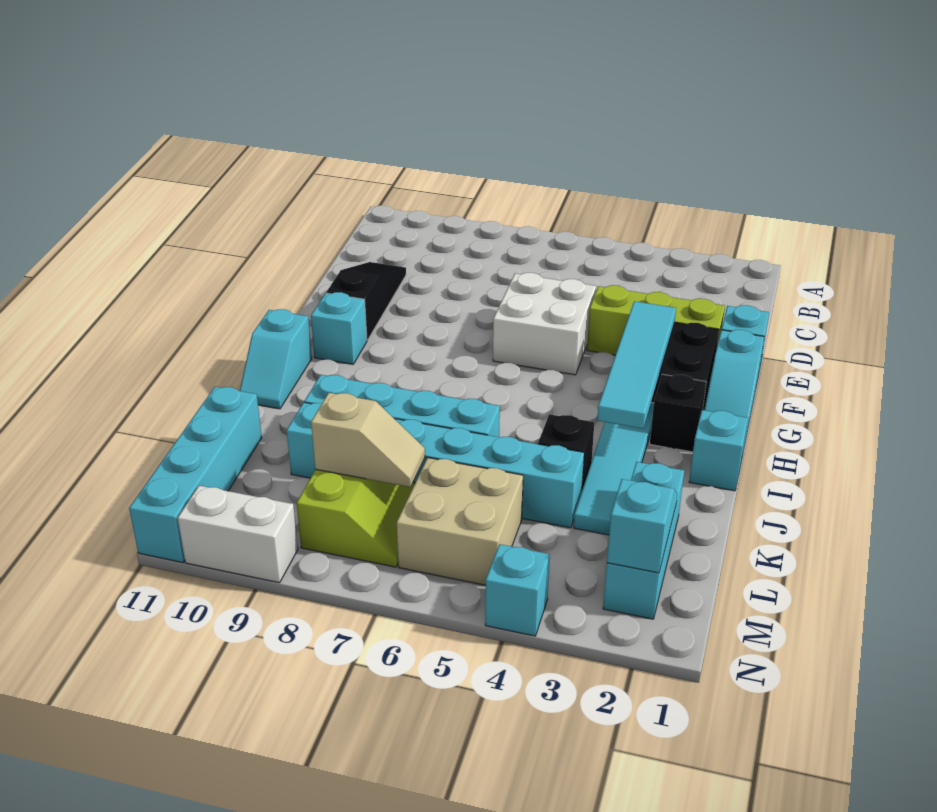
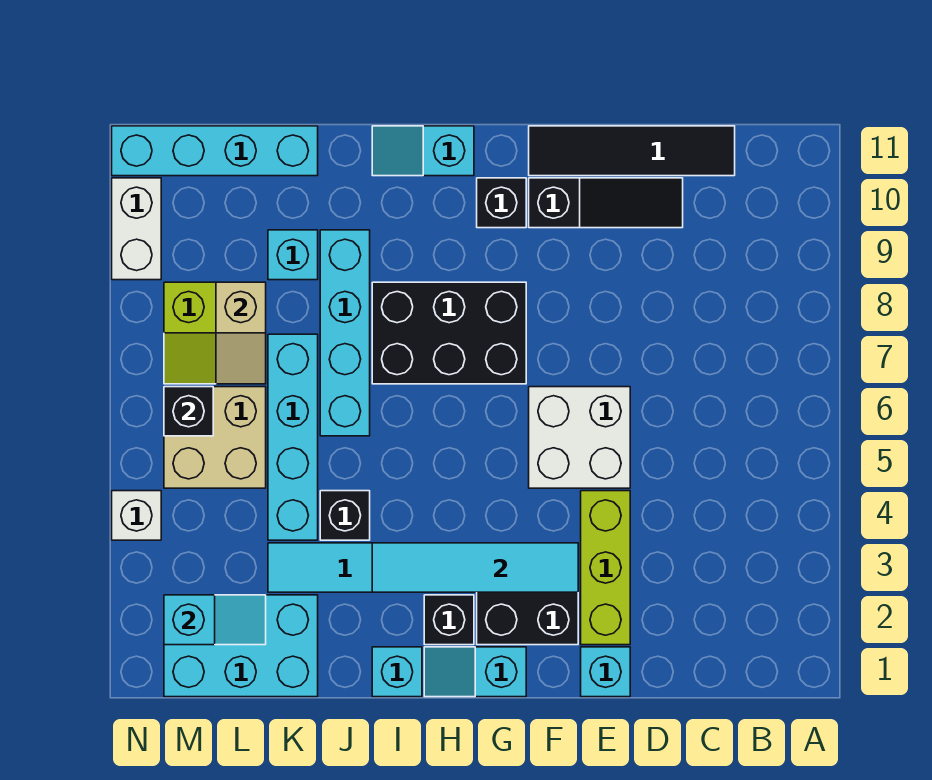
none -> black 1x4 tile [529,126,735,176]
cyan 1x3 slope [704,330,764,455] -> cyan 1x2 slope [424,647,526,697]
none -> black 2x3 brick [372,282,526,384]
cyan 1x1 brick [311,292,367,364] -> black 1x1 brick [477,178,526,228]
cyan 1x3 brick [603,462,684,619] -> cyan 2x3 brick [164,595,318,697]
none -> black 1x1 brick [164,387,213,436]
cyan 1x1 brick [485,544,550,636] -> white 1x1 brick [112,491,161,540]

